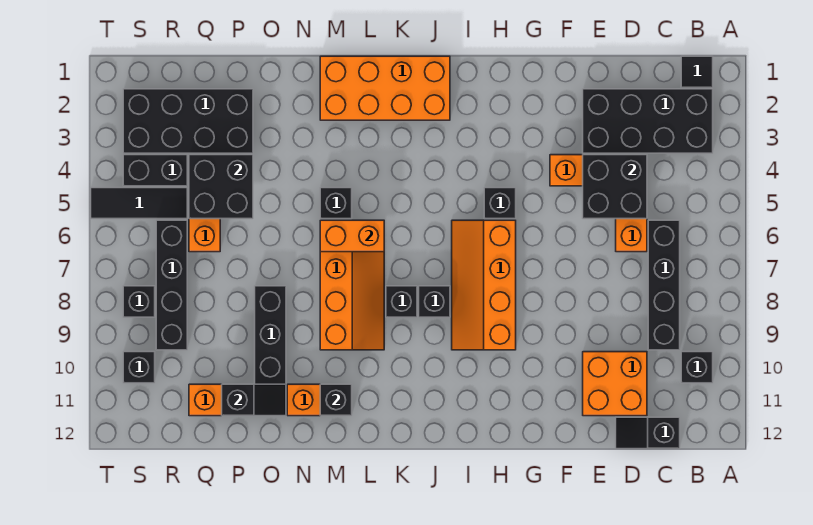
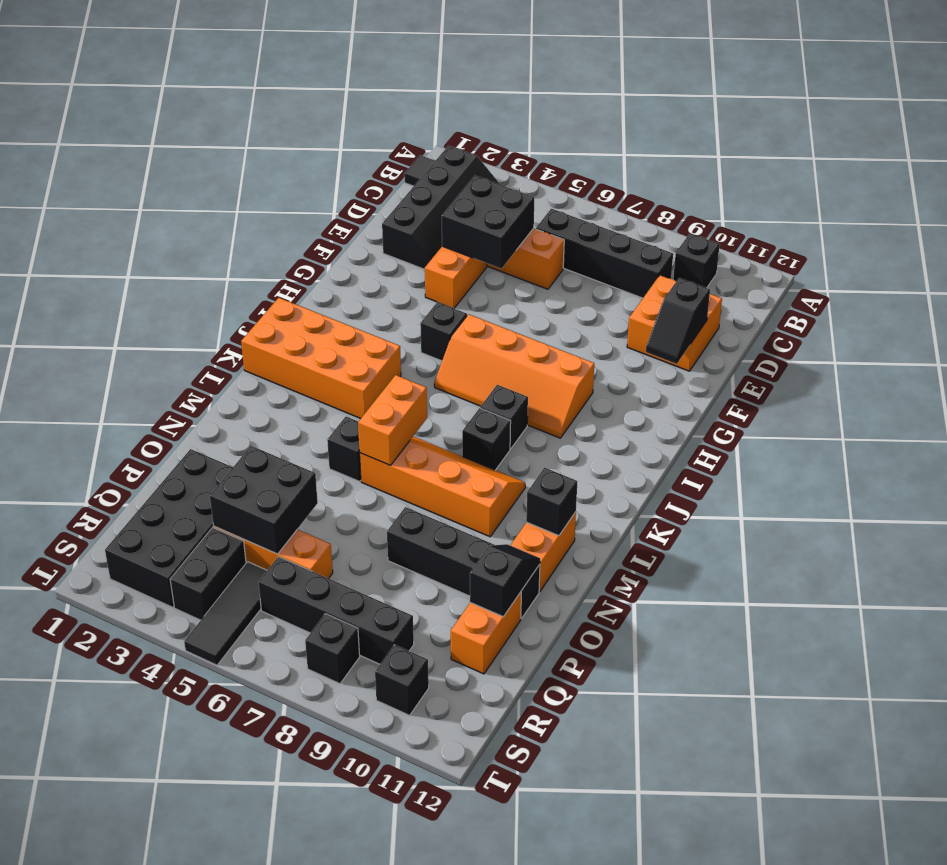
black 2x4 brick [583,89,713,153] -> black 2x4 slope [382,146,500,269]
black 1x2 slope [616,417,680,449] -> black 1x2 slope moved to [646,278,710,364]
orange 2x4 brick [320,56,450,120] -> orange 2x4 brick turned to [241,298,401,418]

